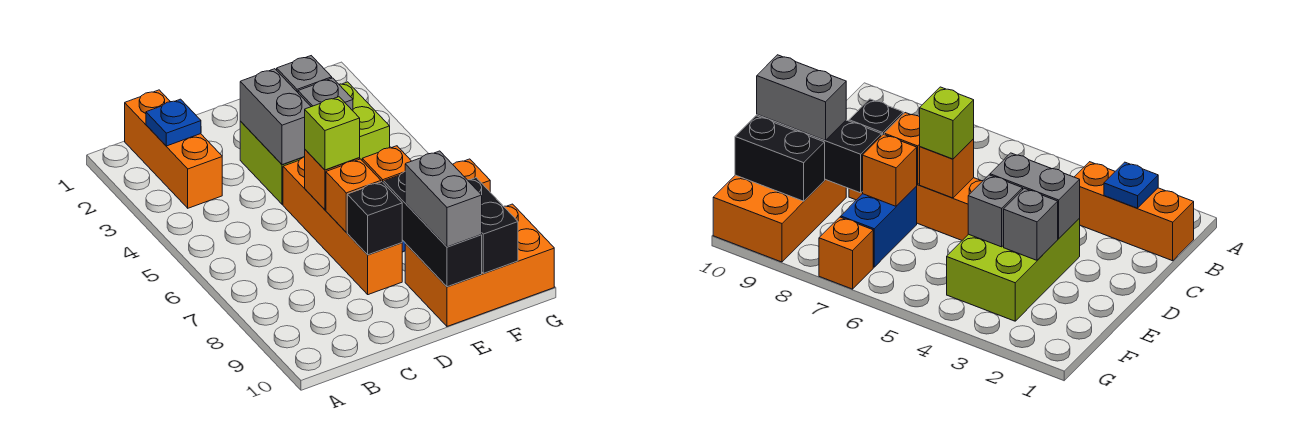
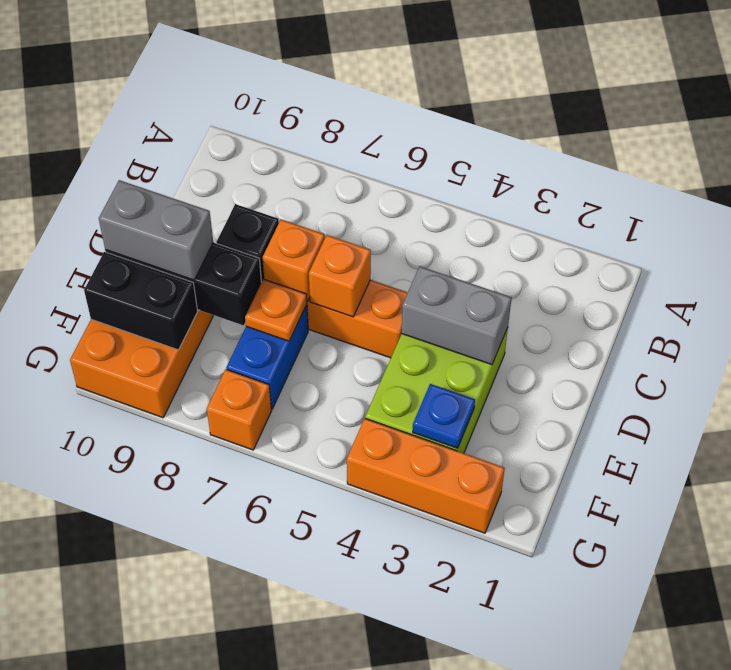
orange 1x3 brick [125,90,222,208] -> orange 1x3 brick moved to [347,419,505,533]
blue 1x1 plate [146,99,201,146] -> blue 1x1 plate moved to [413,384,475,448]
lime 1x1 brick [305,97,360,170] -> none
grey 1x1 brick [277,56,332,92] -> none
grey 1x1 brick [298,78,353,111] -> none
orange 1x1 brick [362,146,411,183] -> orange 1x1 plate [245,279,307,341]

